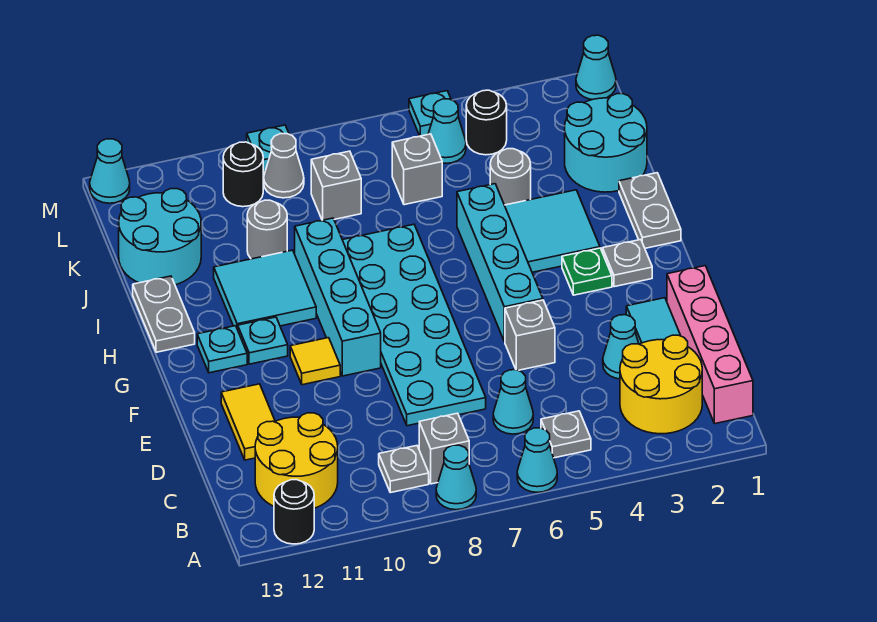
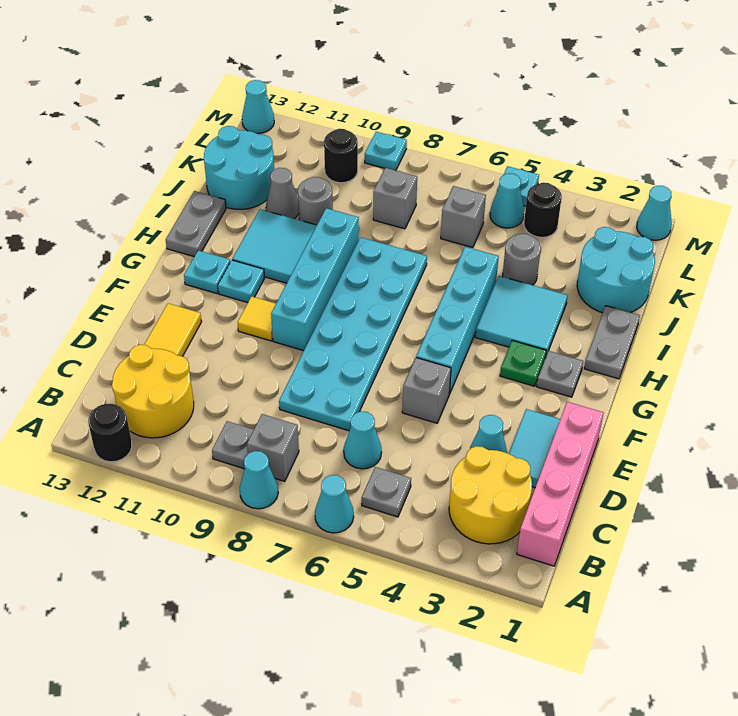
grey 1x1 cone [264,134,304,198] -> grey 1x1 cone moved to [266,168,299,219]

